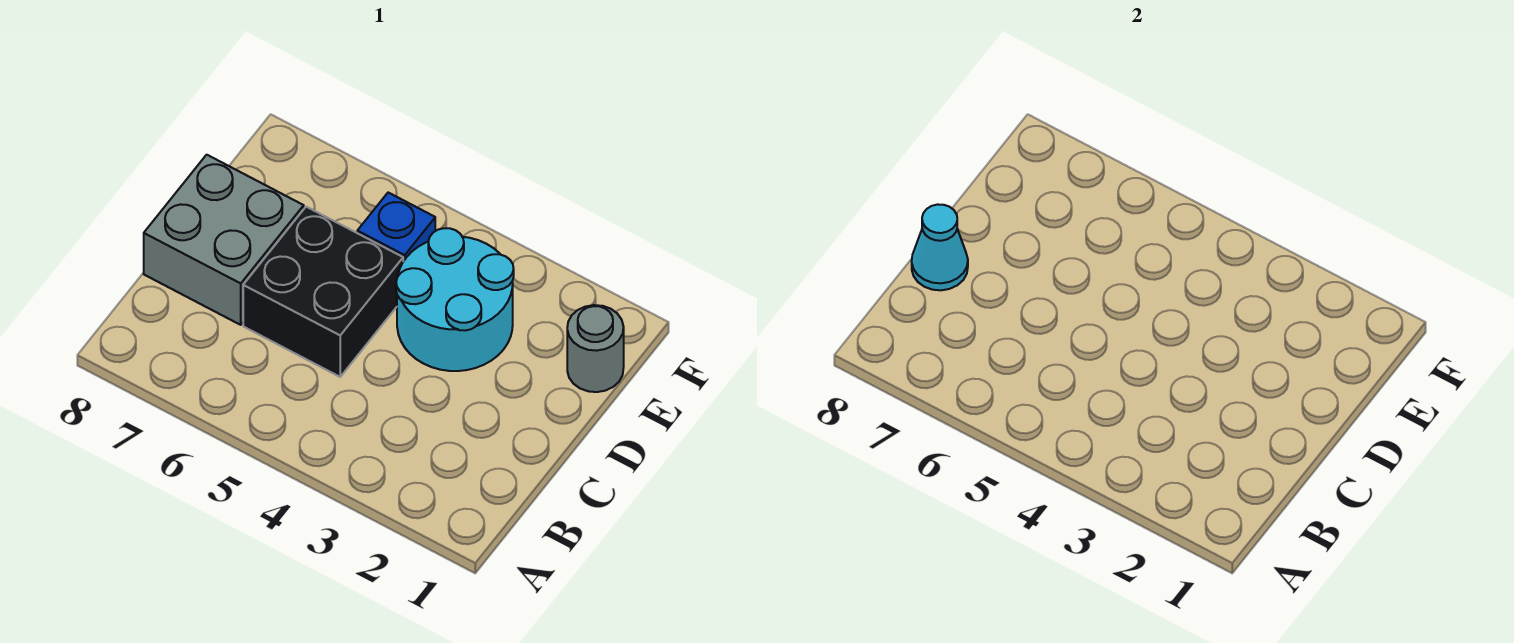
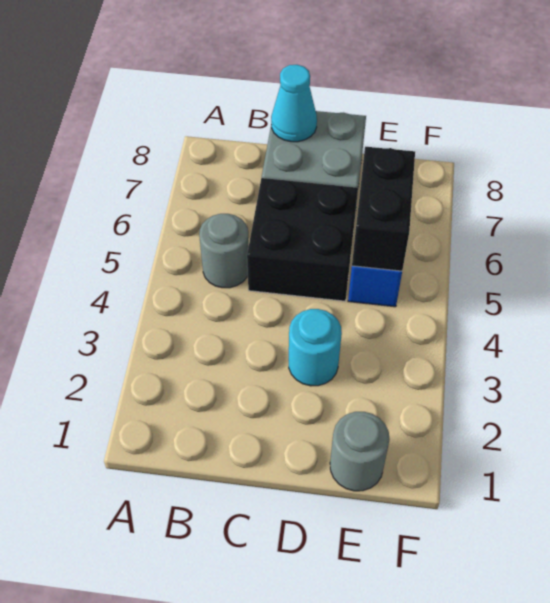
none -> grey 1x1 round brick [199,214,249,288]
cyan 2x2 round brick [396,228,514,371] -> cyan 1x1 round brick [289,309,342,386]
none -> black 1x2 brick [352,147,415,271]

